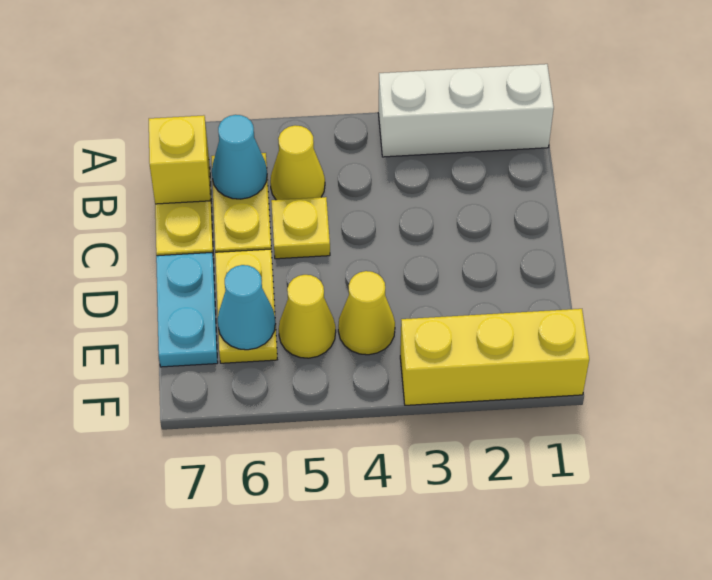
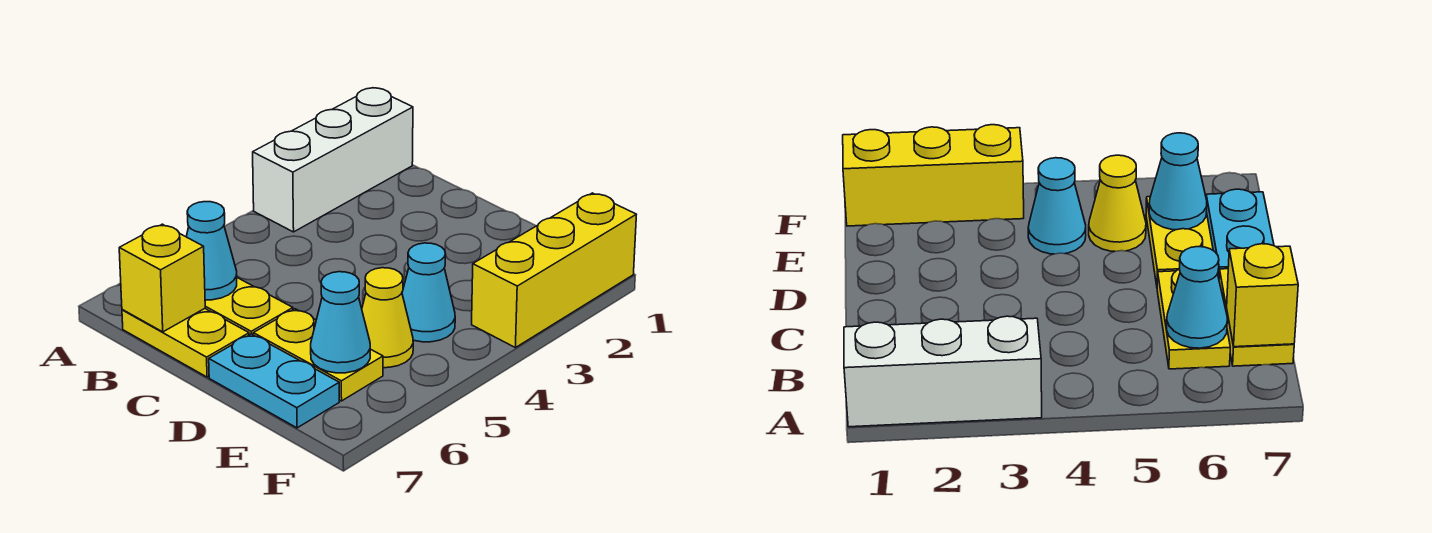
yellow 1x1 cone [270,125,325,200] -> none
yellow 1x1 plate [271,197,330,259] -> none
yellow 1x1 cone [338,271,395,355] -> cyan 1x1 cone [402,243,455,342]

